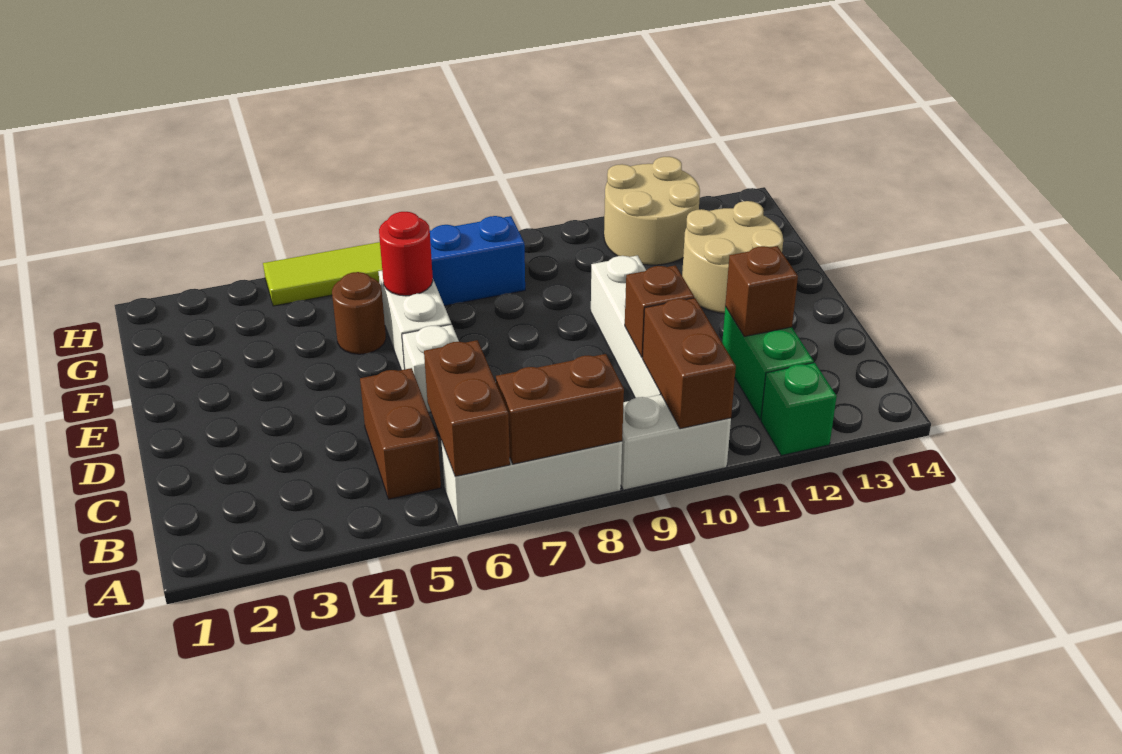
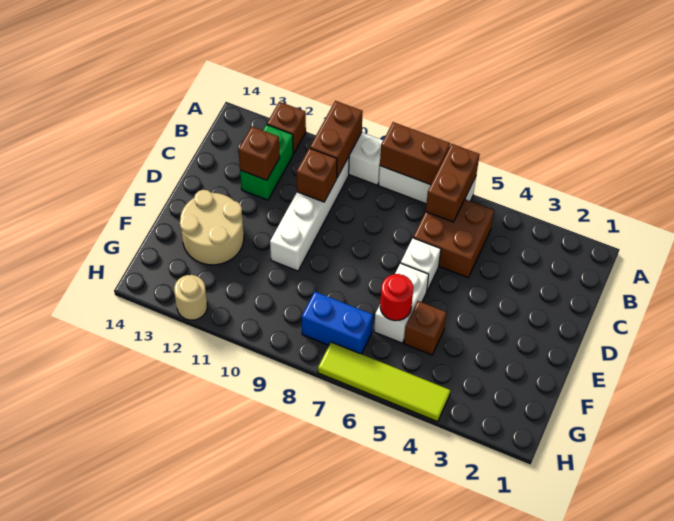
green 1x1 brick [761,363,837,456] -> brown 1x1 brick [267,102,306,154]
brown 1x2 brick [360,368,441,499] -> brown 2x2 brick [413,199,494,278]
brown 1x1 round brick [332,272,386,354] -> brown 1x1 brick [404,301,447,355]
tan 2x2 round brick [604,157,700,265] -> tan 1x1 round brick [174,275,207,320]

